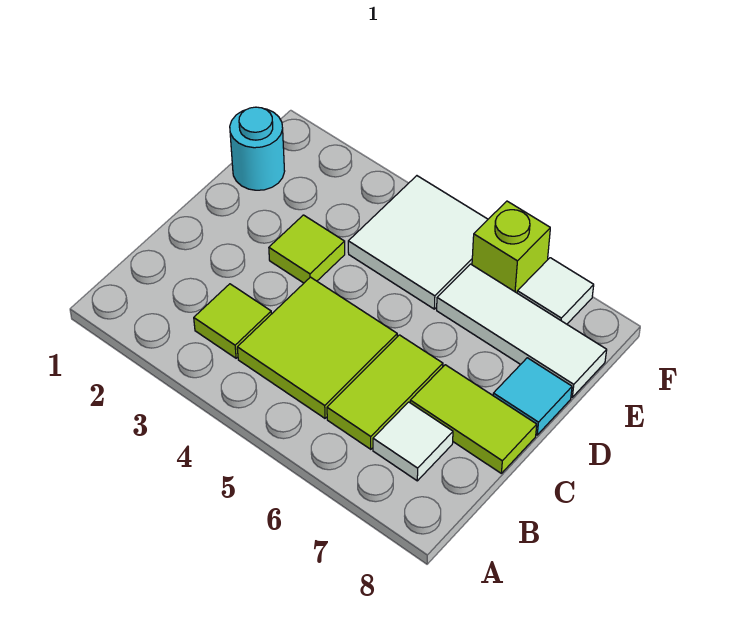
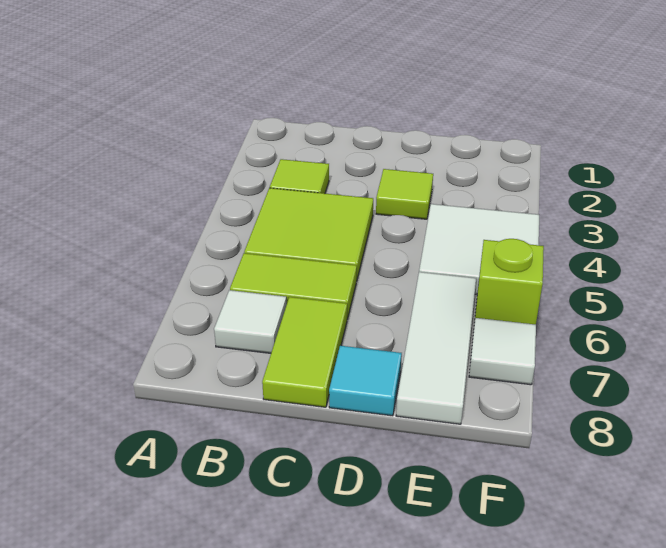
cyan 1x1 round brick [230,107,285,190] -> none

